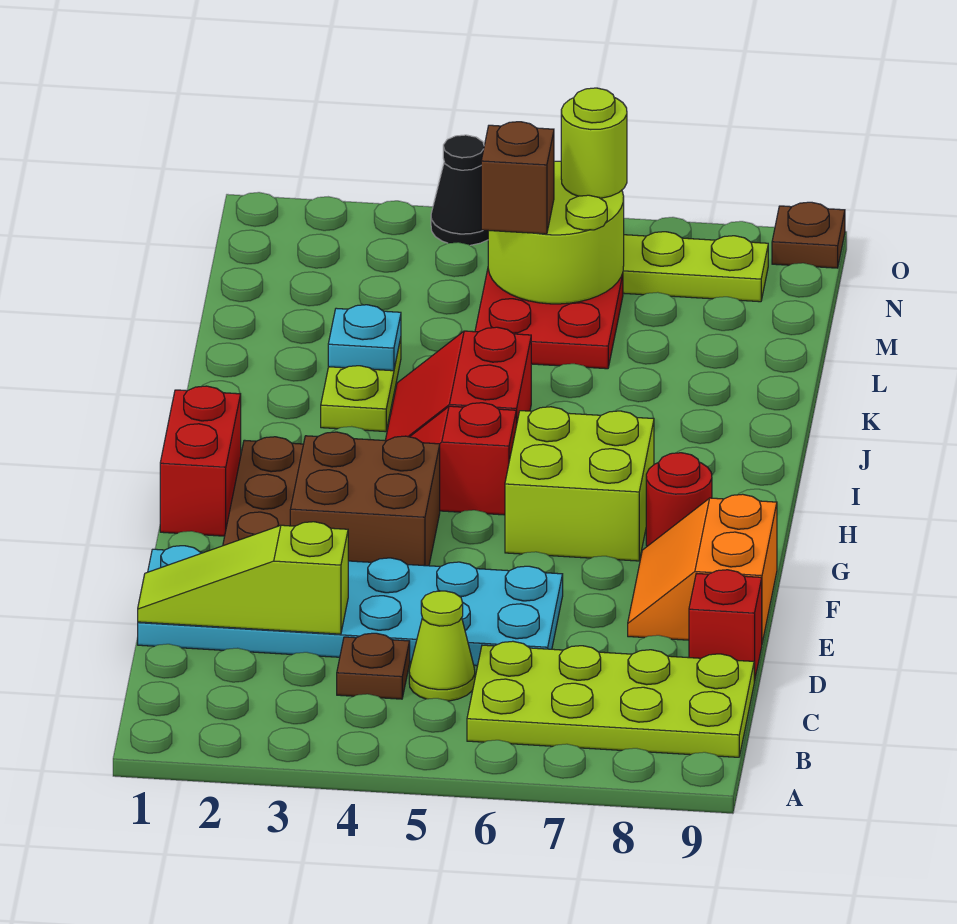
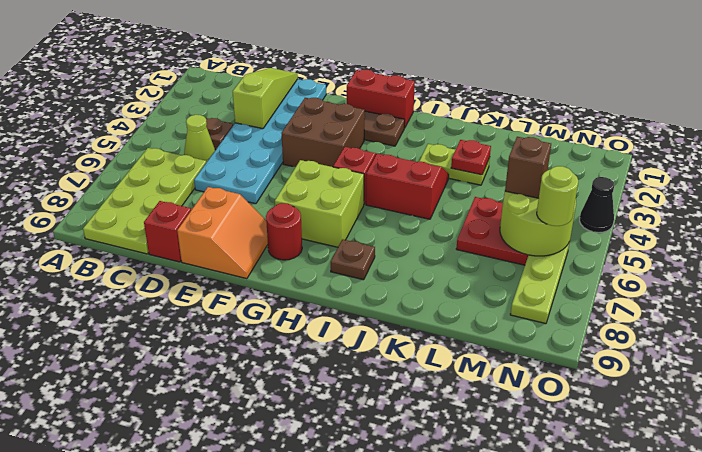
orange 2x2 slope [628,494,777,643] -> orange 2x2 slope turned to [177,187,268,279]
cyan 1x1 plate [328,305,401,371] -> red 1x1 plate [451,140,491,175]
brown 1x1 plate [772,202,845,268] -> brown 1x1 plate moved to [331,239,375,280]

